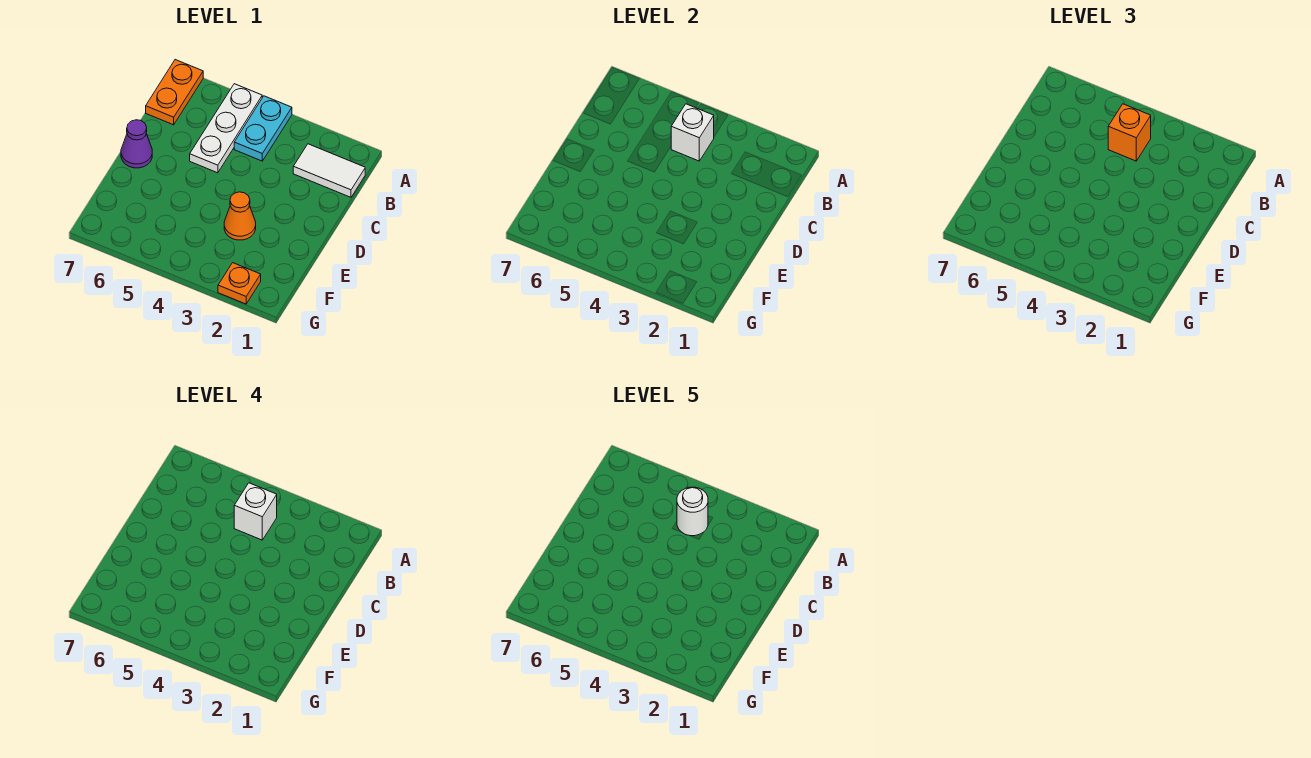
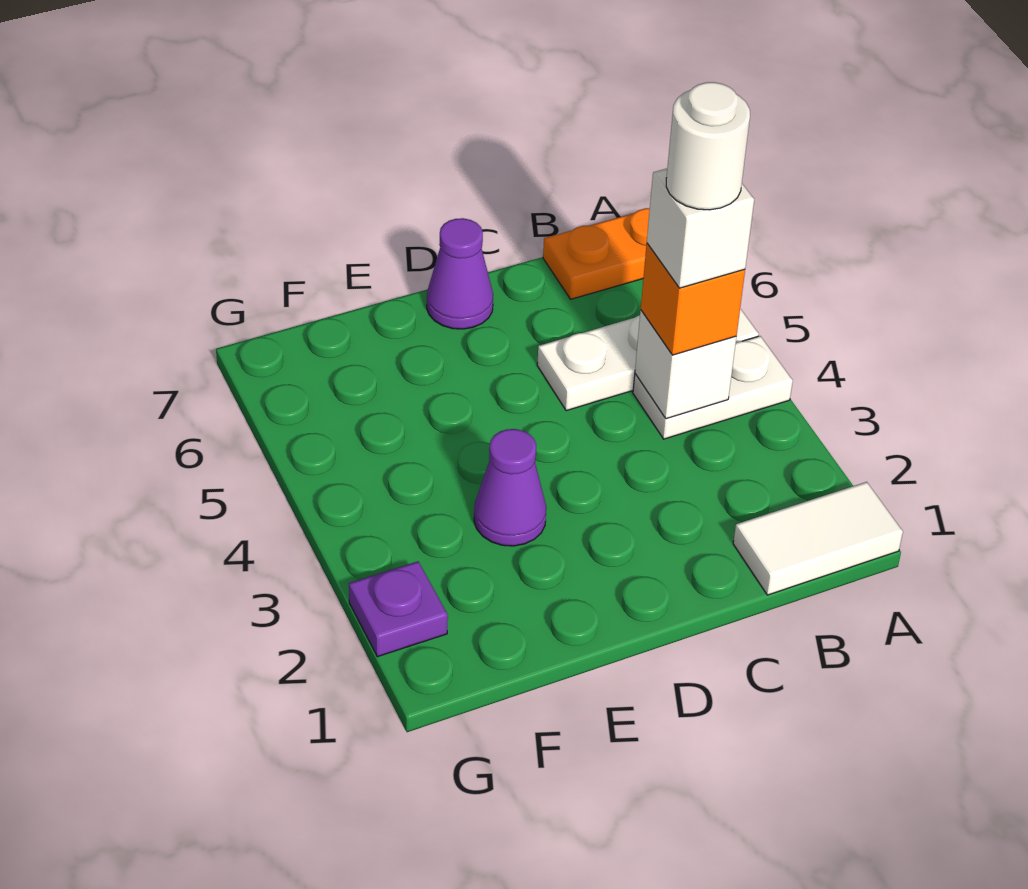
cyan 1x2 plate [234,96,292,161] -> white 1x2 plate [633,336,793,439]
white 1x2 tile [293,144,365,197] -> white 1x2 tile turned to [733,482,903,595]
orange 1x1 cone [224,192,256,240] -> purple 1x1 cone [474,429,546,546]
orange 1x1 plate [218,263,261,304] -> purple 1x1 plate [349,561,448,657]

